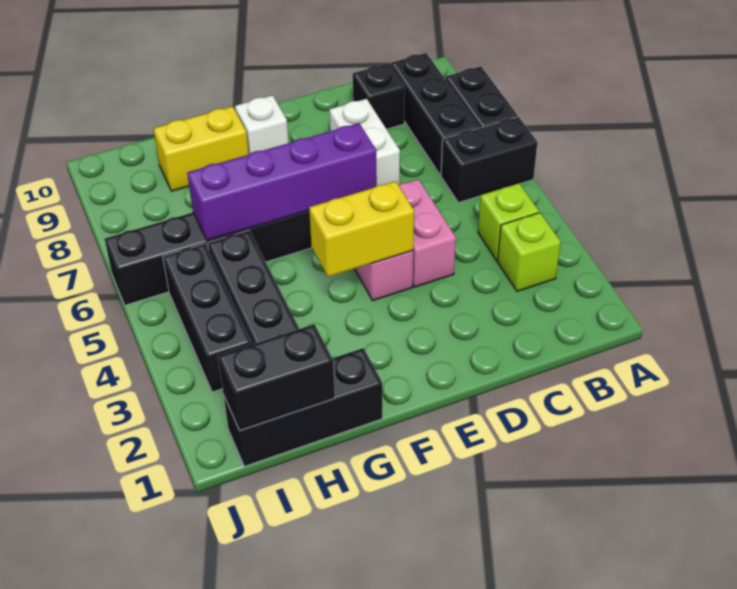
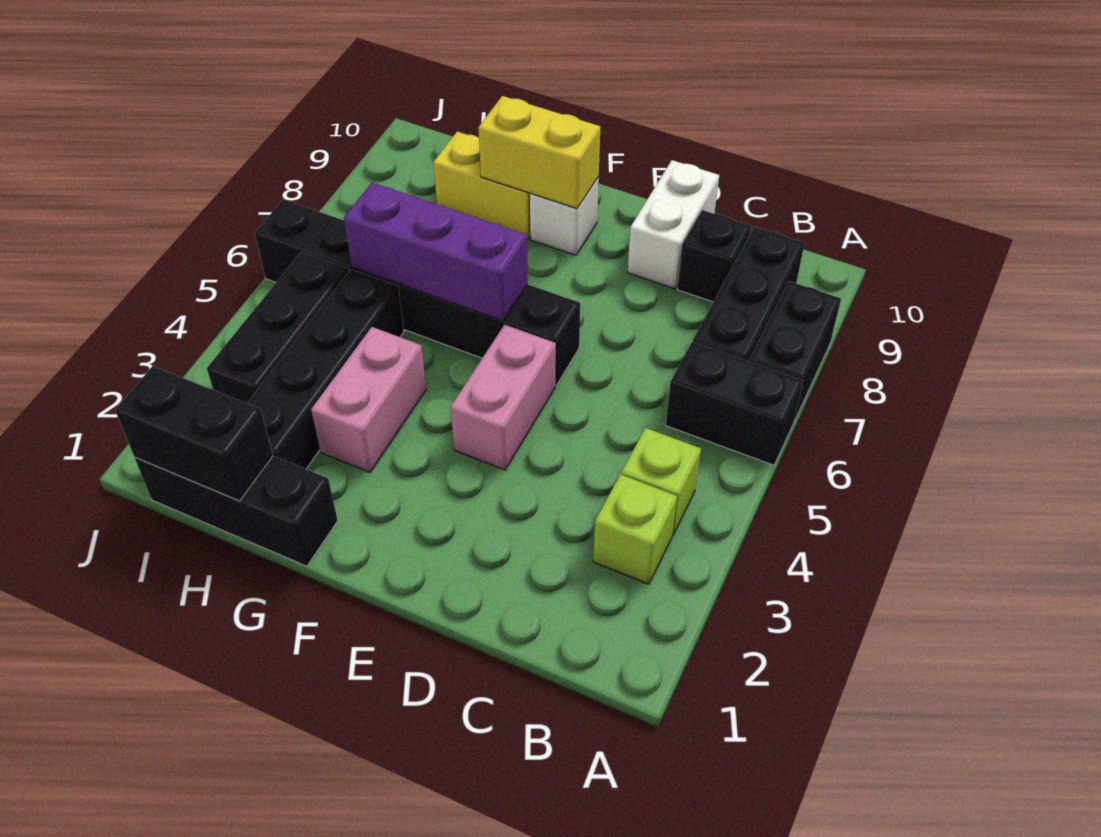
pink 1x2 brick [399,179,456,287] -> pink 1x2 brick moved to [311,327,426,472]
white 1x2 brick [329,99,400,186] -> white 1x2 brick moved to [628,160,719,289]
yellow 1x2 brick [309,181,414,277] -> yellow 1x2 brick moved to [478,96,600,209]
purple 1x4 brick [187,123,377,241] -> purple 1x3 brick [344,182,528,321]

